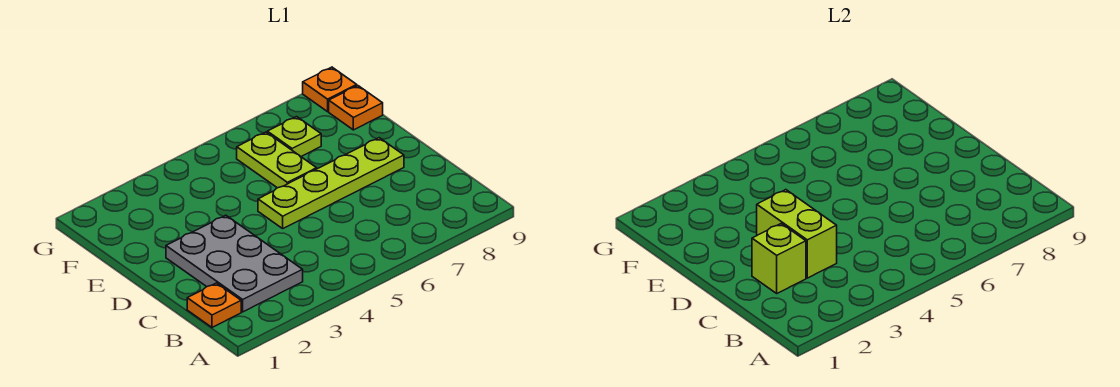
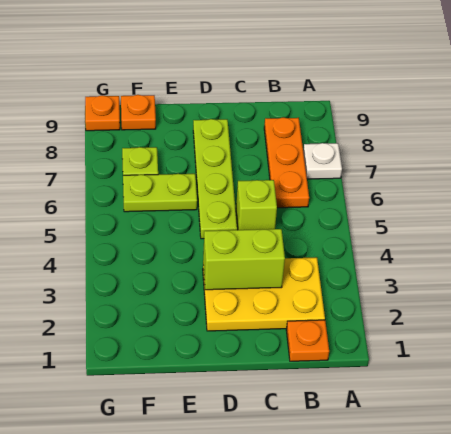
none -> white 1x1 plate [303,143,342,179]
grey 2x3 plate [166,215,303,312] -> yellow 2x3 plate [203,257,325,331]
none -> orange 1x3 plate [264,118,309,208]
lime 1x1 brick [752,224,806,293] -> lime 1x1 brick moved to [236,180,277,230]

